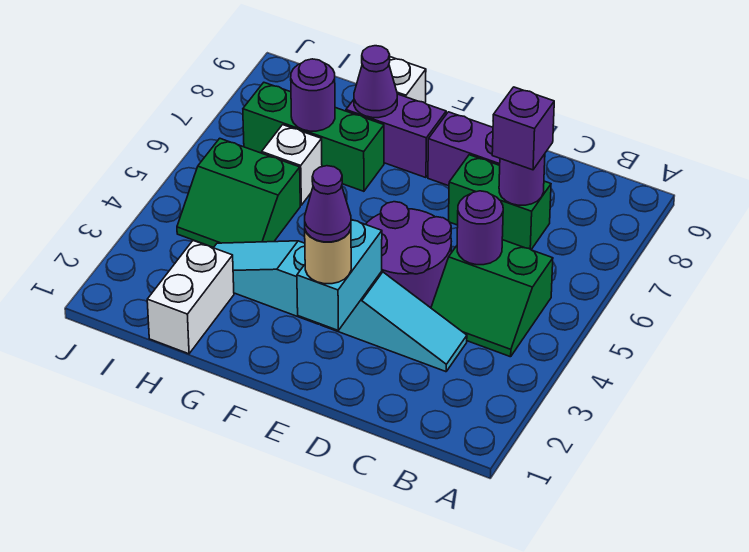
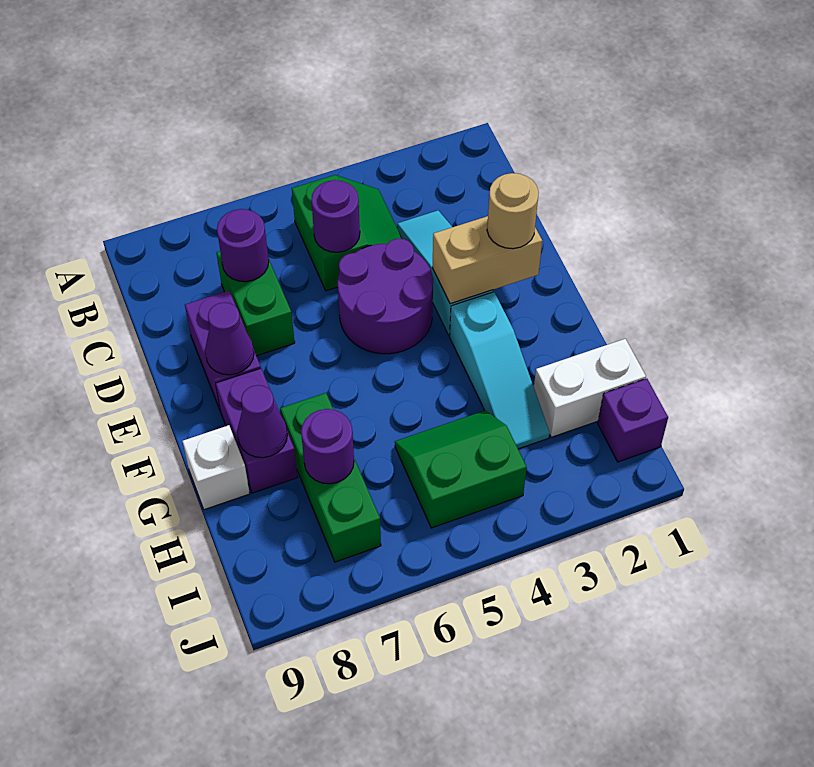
purple 1x1 brick [492,87,554,170] -> purple 1x1 brick moved to [598,379,668,462]
cyan 1x2 brick [297,219,382,330] -> tan 1x2 brick [432,216,542,304]
purple 1x1 cone [305,166,351,242] -> purple 1x1 cone moved to [205,303,254,375]
green 2x2 slope [177,138,300,248] -> green 2x2 slope turned to [395,411,527,528]
white 1x1 brick [262,125,322,205] -> none

